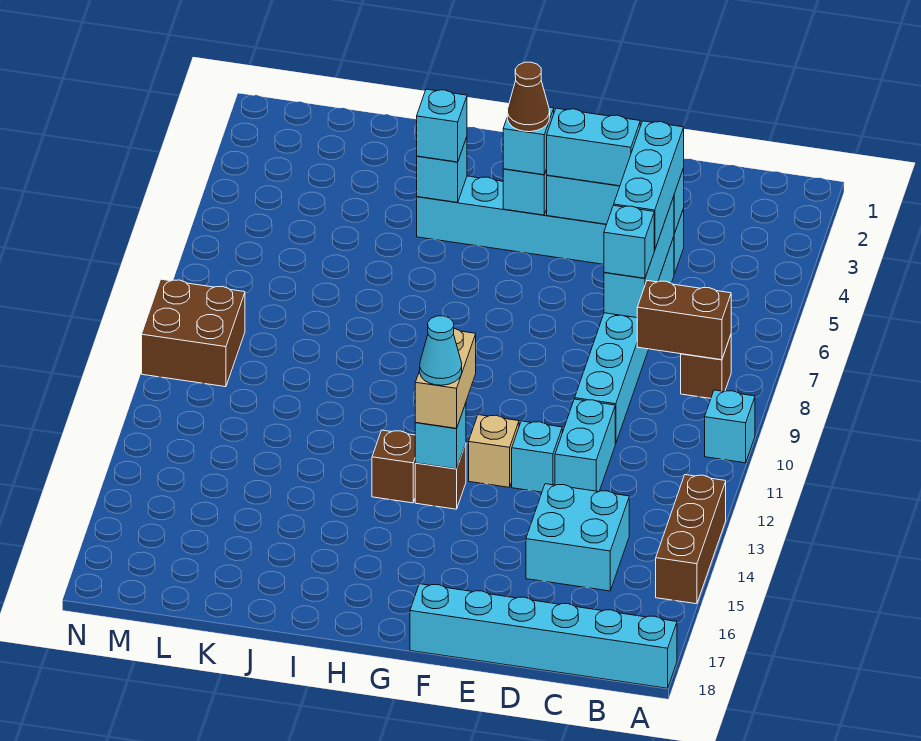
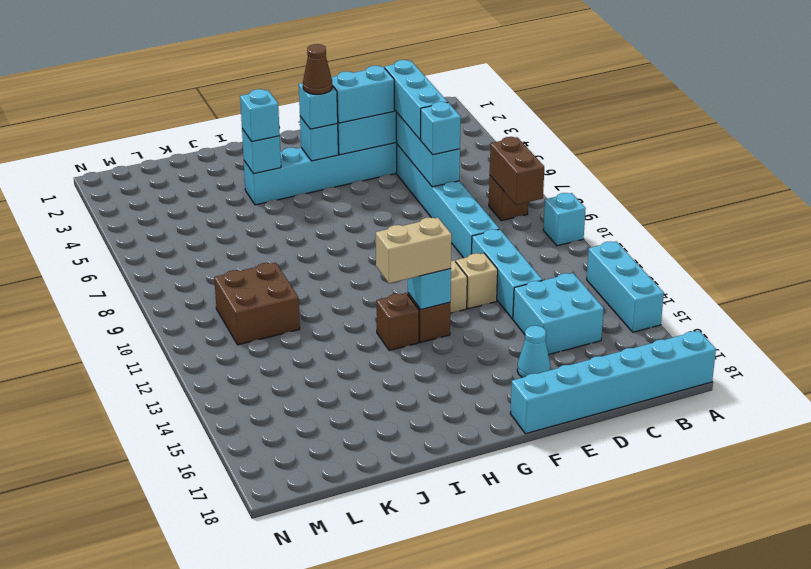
brown 1x3 brick [656,475,726,604] -> cyan 1x3 brick [587,241,664,332]
brown 1x2 brick [637,281,731,360] -> brown 1x2 brick turned to [490,137,544,205]
cyan 1x2 brick [555,399,615,492] -> cyan 1x3 brick [472,229,542,319]
cyan 1x1 brick [512,421,562,492] -> tan 1x1 brick [455,253,498,309]
tan 1x2 brick [415,329,476,428] -> tan 1x2 brick turned to [376,217,452,283]
cyan 1x1 cone [420,316,462,385] -> cyan 1x1 cone moved to [517,326,550,378]
brown 2x2 brick [142,279,245,387] -> brown 2x2 brick moved to [214,263,300,345]

